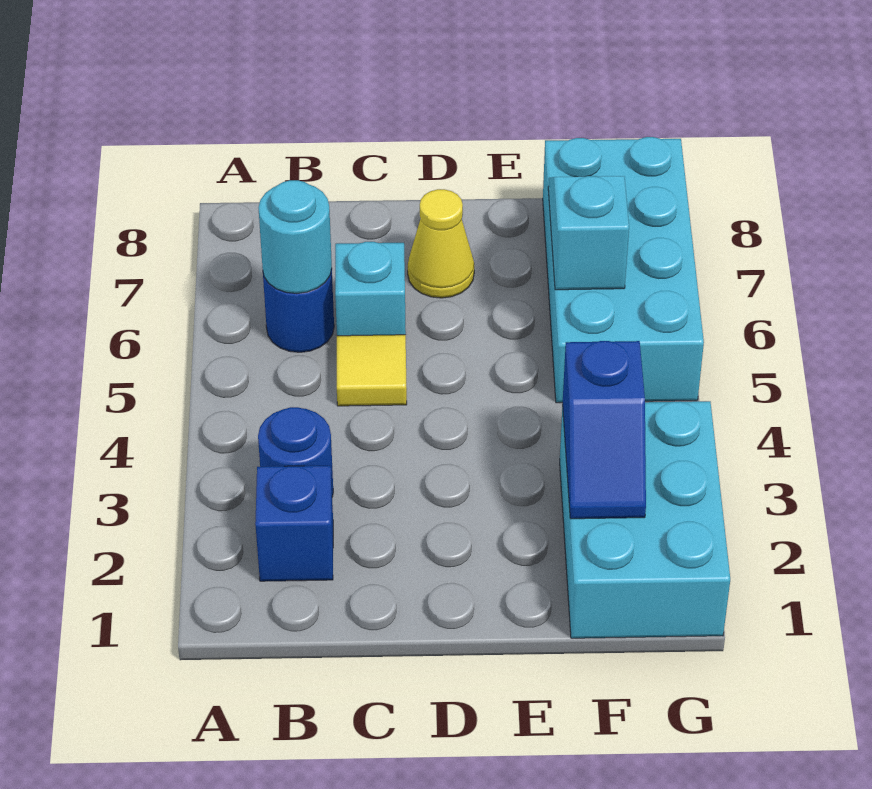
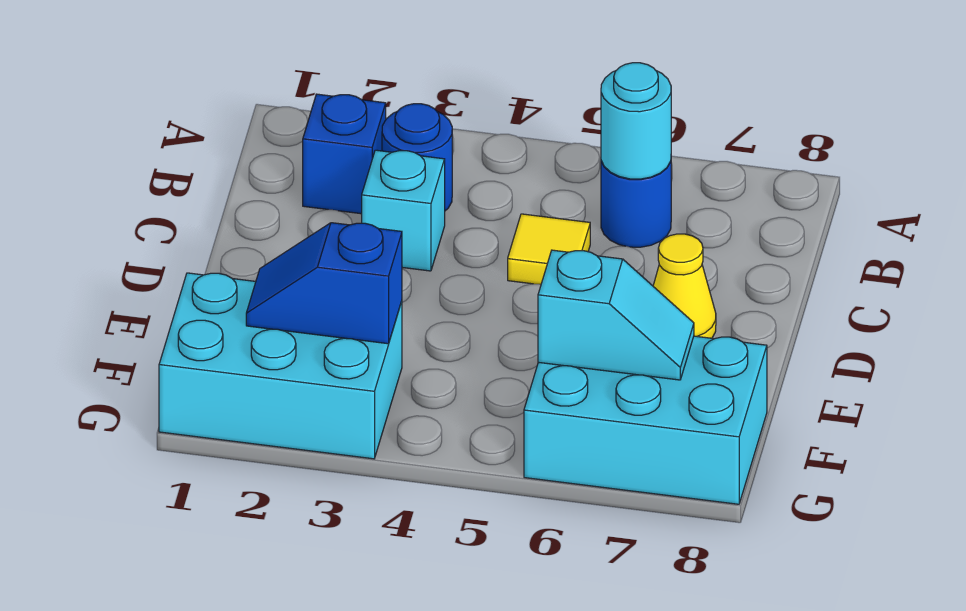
cyan 1x1 brick [335,242,406,336] -> cyan 1x1 brick moved to [362,150,445,271]
cyan 2x4 brick [543,137,704,403] -> cyan 2x3 brick [524,336,767,504]

